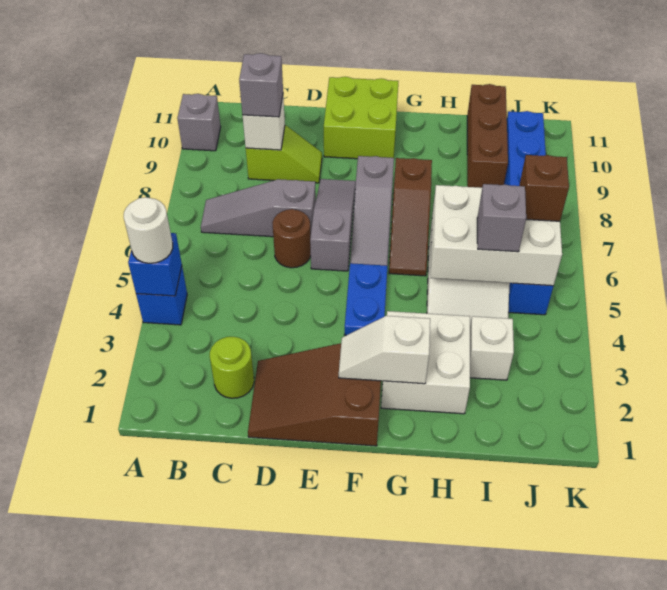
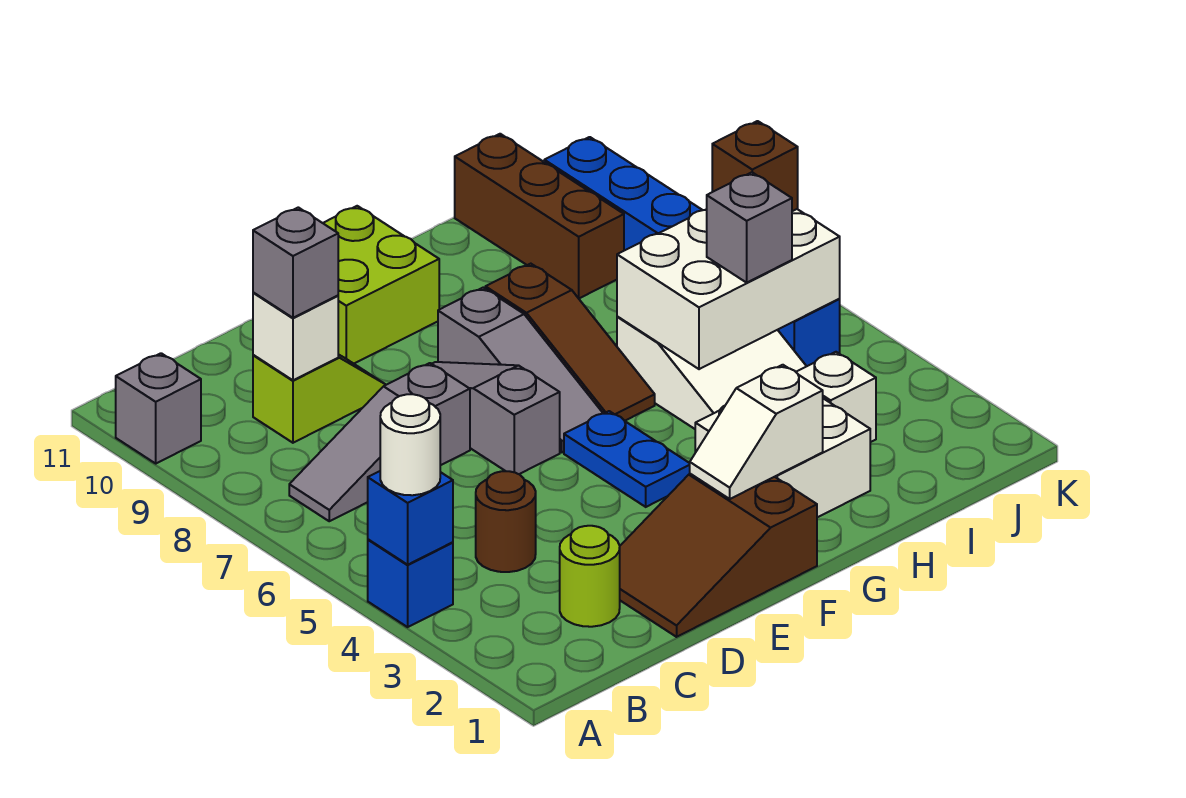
brown 1x1 round brick [272,209,311,268] -> brown 1x1 round brick moved to [476,471,536,572]

